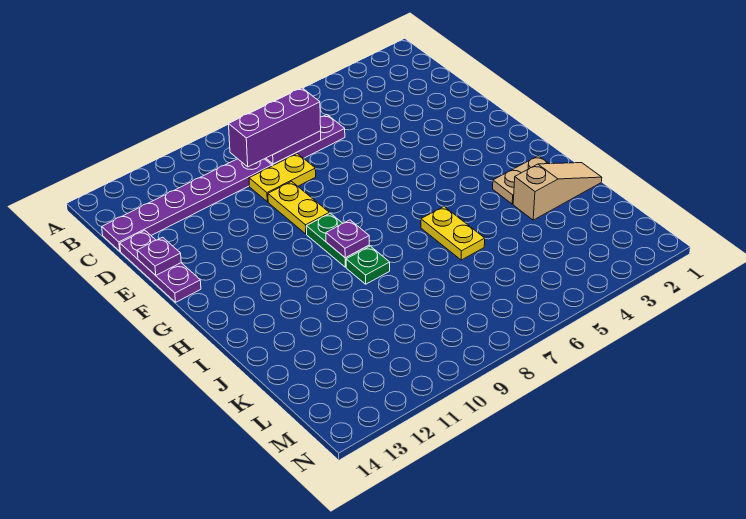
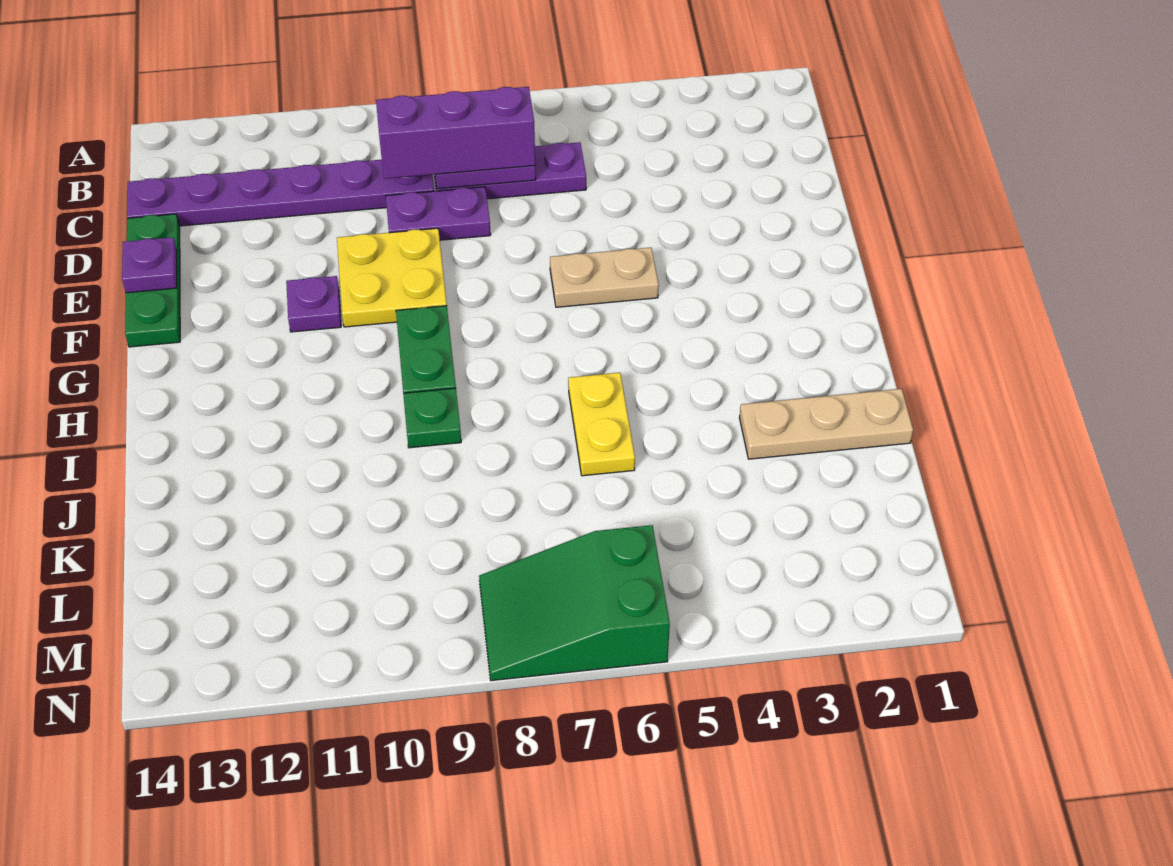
yellow 1x2 plate [249,154,316,202] -> purple 1x2 plate [386,187,491,240]
purple 1x3 plate [120,230,201,302] -> green 1x3 plate [125,214,180,347]
yellow 1x2 plate [268,181,329,234] -> yellow 2x2 plate [337,228,447,327]
purple 1x1 plate [326,220,369,258] -> purple 1x1 plate moved to [286,276,341,332]
tan 1x2 plate [493,156,549,204] -> tan 1x2 plate moved to [550,248,659,307]
tan 1x3 slope [513,163,602,220] -> tan 1x3 plate [739,389,913,459]
none -> green 2x3 slope [479,525,670,681]

